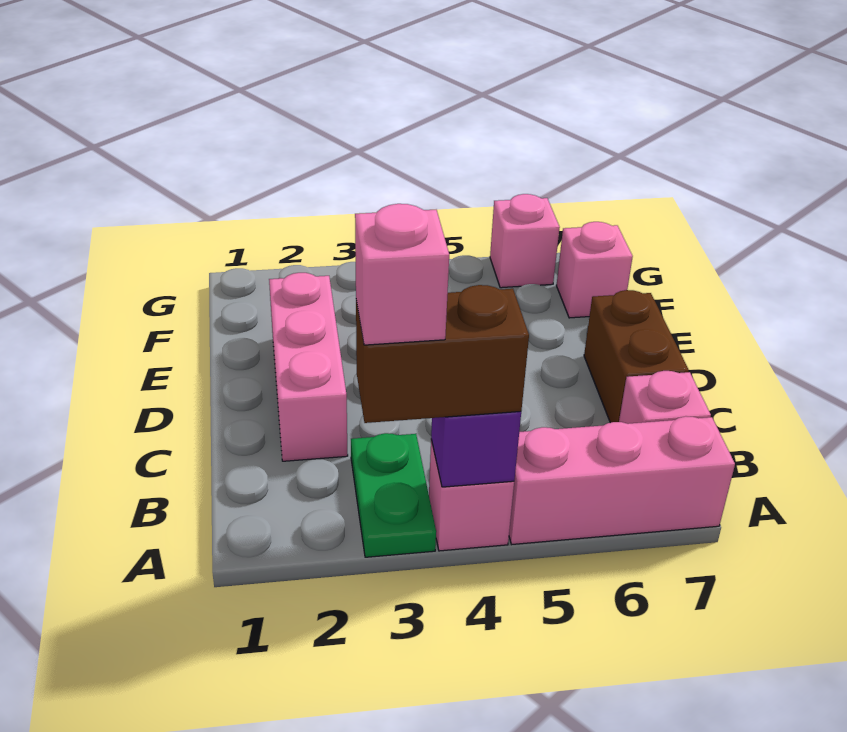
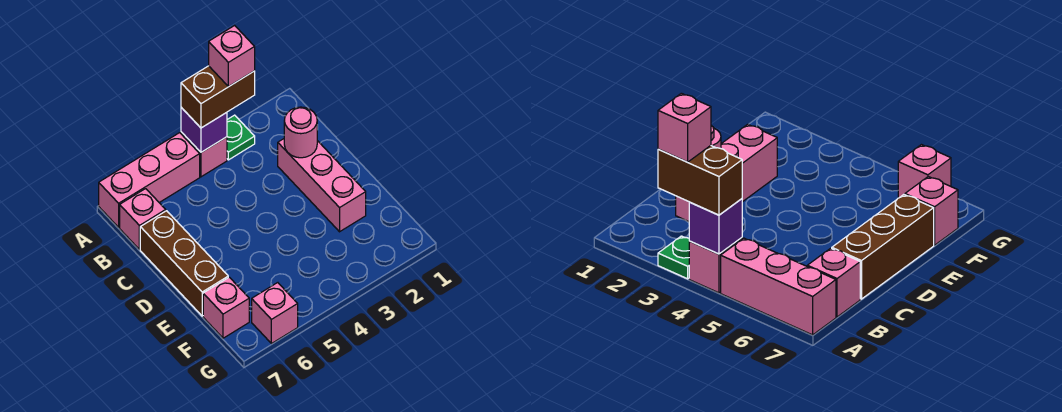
green 1x2 plate [351,433,436,557] -> green 1x1 plate [227,115,255,160]
none -> pink 1x1 round brick [284,107,317,158]
brown 1x2 brick [584,290,689,423] -> brown 1x3 brick [140,211,228,316]

